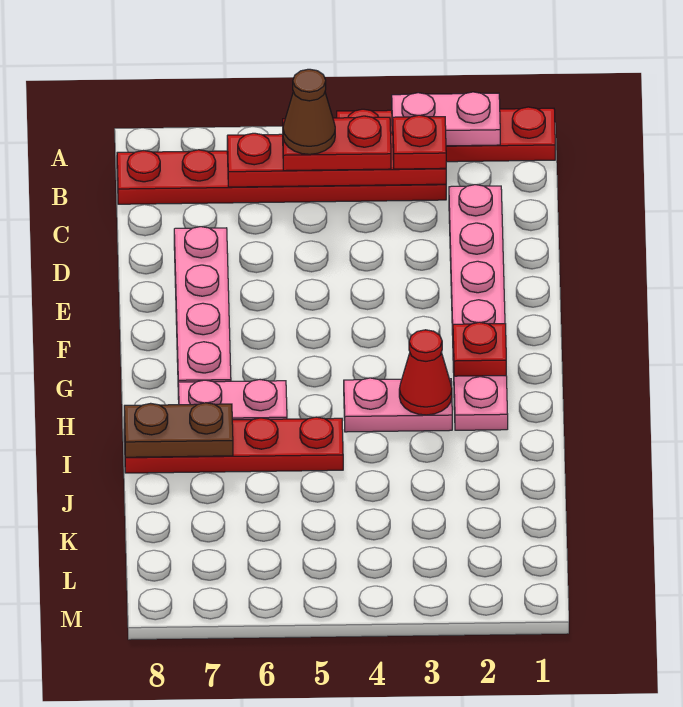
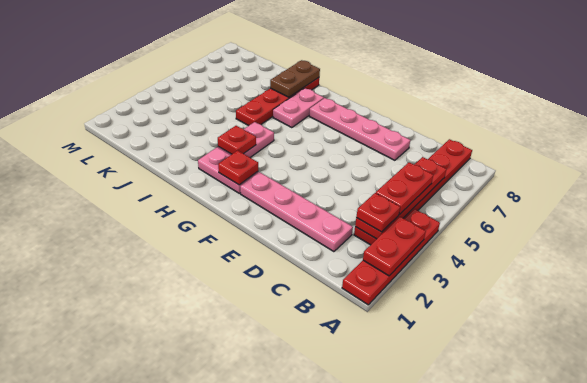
pink 1x2 plate [392,92,500,146] -> red 1x2 plate [363,217,426,276]
brown 1x1 cone [283,69,335,154] -> none
red 1x1 cone [399,330,452,415] -> red 1x1 plate [218,126,256,154]

